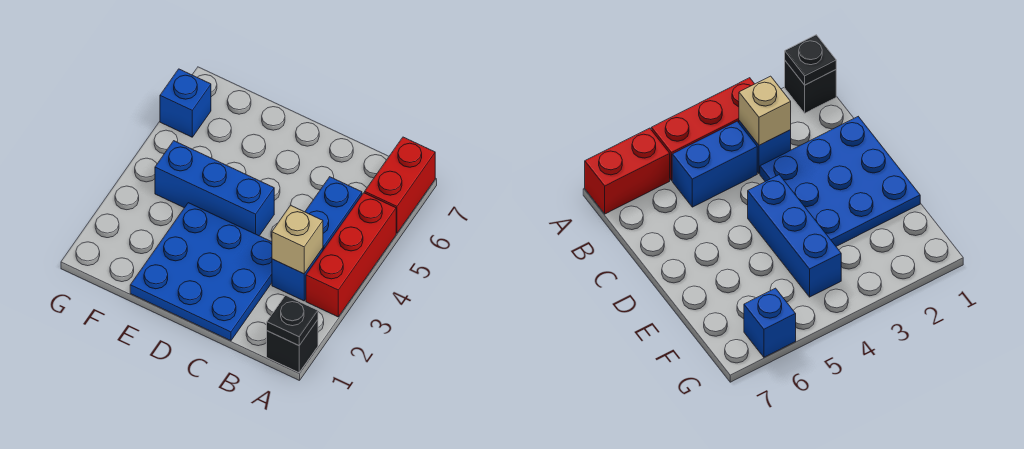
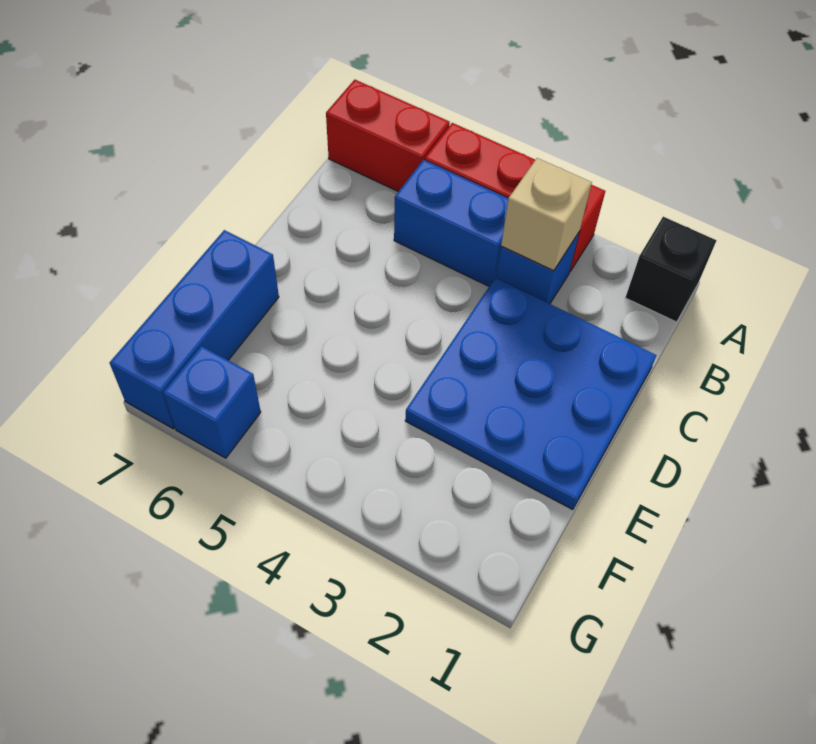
black 1x1 plate [267,295,318,346] -> none
blue 1x3 brick [155,141,274,236] -> blue 1x3 brick moved to [109,230,279,429]

